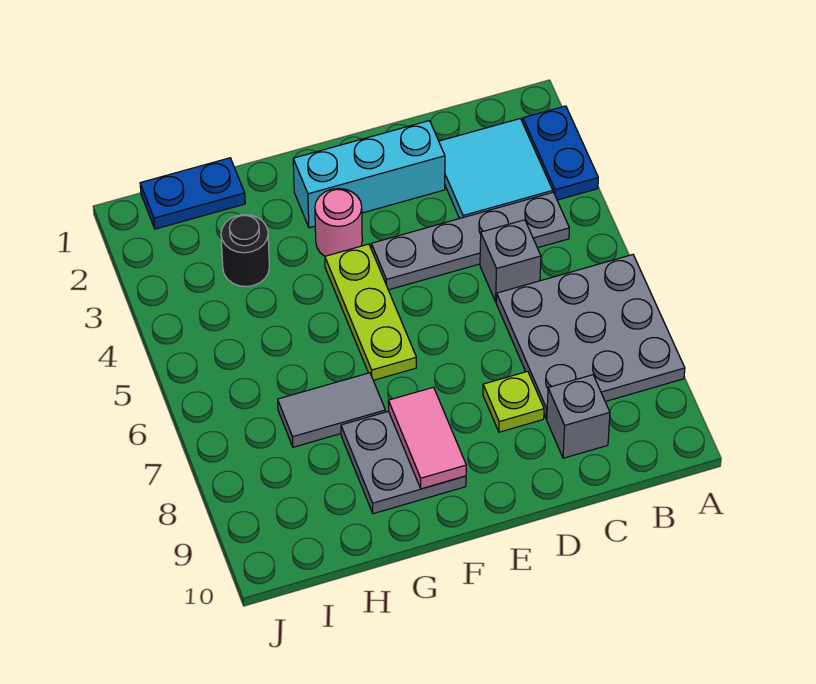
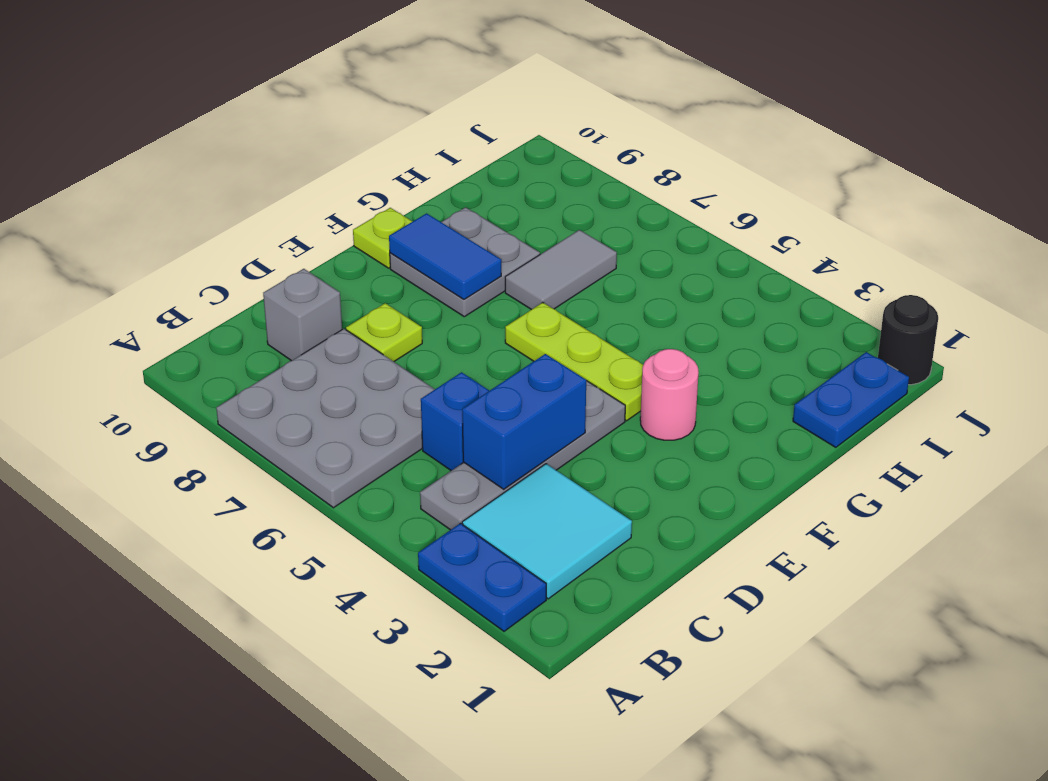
none -> blue 1x2 brick [462,354,586,489]
grey 1x1 brick [480,220,541,302] -> blue 1x1 brick [421,372,489,471]
cyan 1x3 brick [293,121,445,228] -> none
pink 1x2 tile [388,387,466,489] -> blue 1x2 tile [389,213,501,299]
none -> lime 1x1 plate [353,208,413,268]
black 1x1 round brick [221,215,269,287] -> black 1x1 round brick moved to [878,295,938,385]

